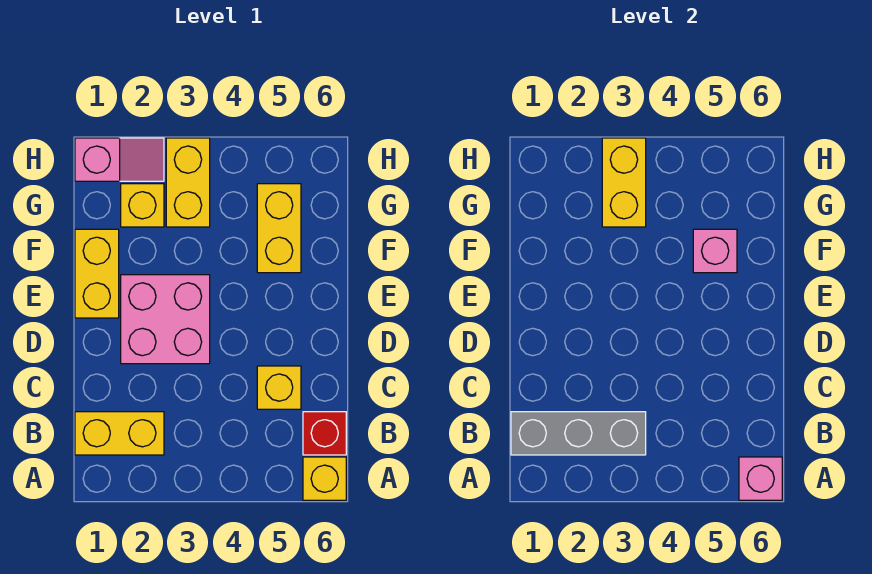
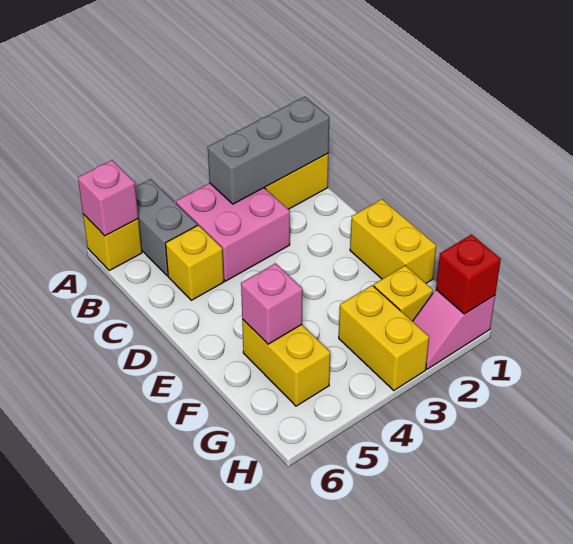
none -> grey 1x2 brick [135,179,197,276]
red 1x1 brick [303,412,346,455] -> red 1x1 brick moved to [436,235,501,314]
pink 2x2 brick [121,275,210,364] -> pink 2x2 brick moved to [176,183,290,281]
yellow 1x2 brick [602,138,646,227] -> none

